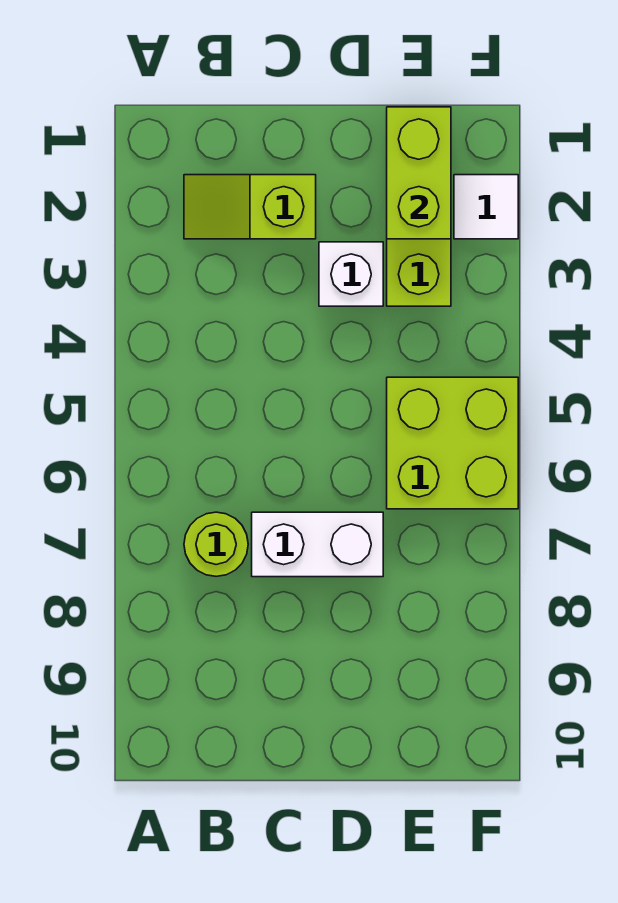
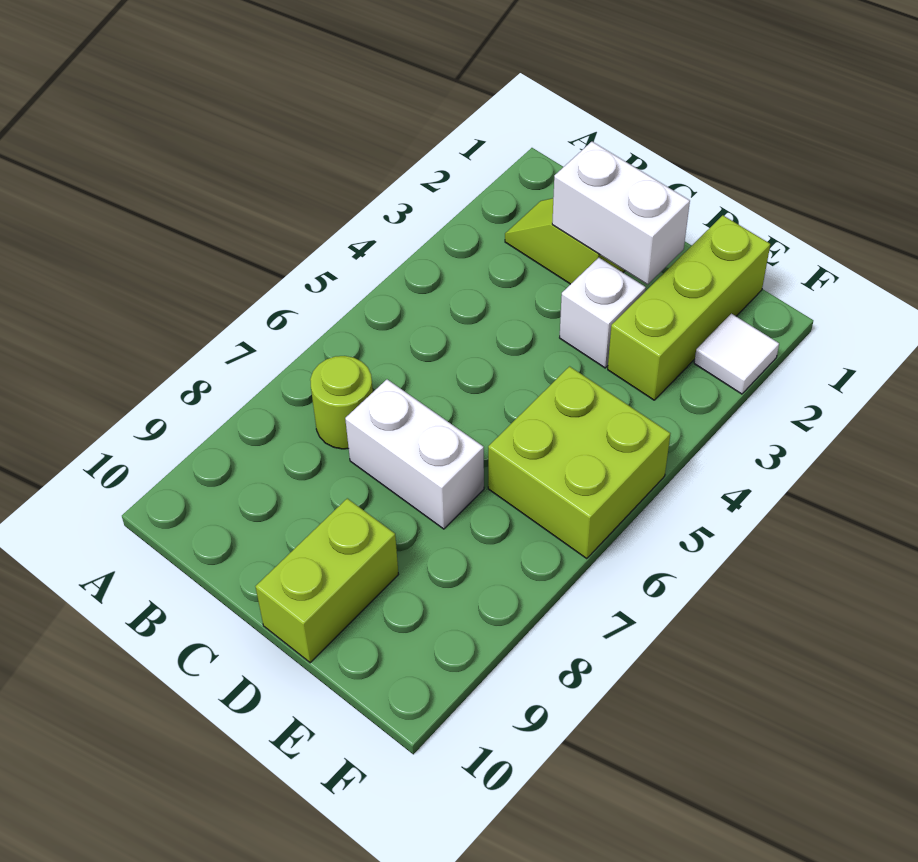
none -> white 1x2 brick [552,142,690,284]
lime 1x2 brick [387,107,451,239] -> lime 1x2 brick moved to [255,498,399,663]

